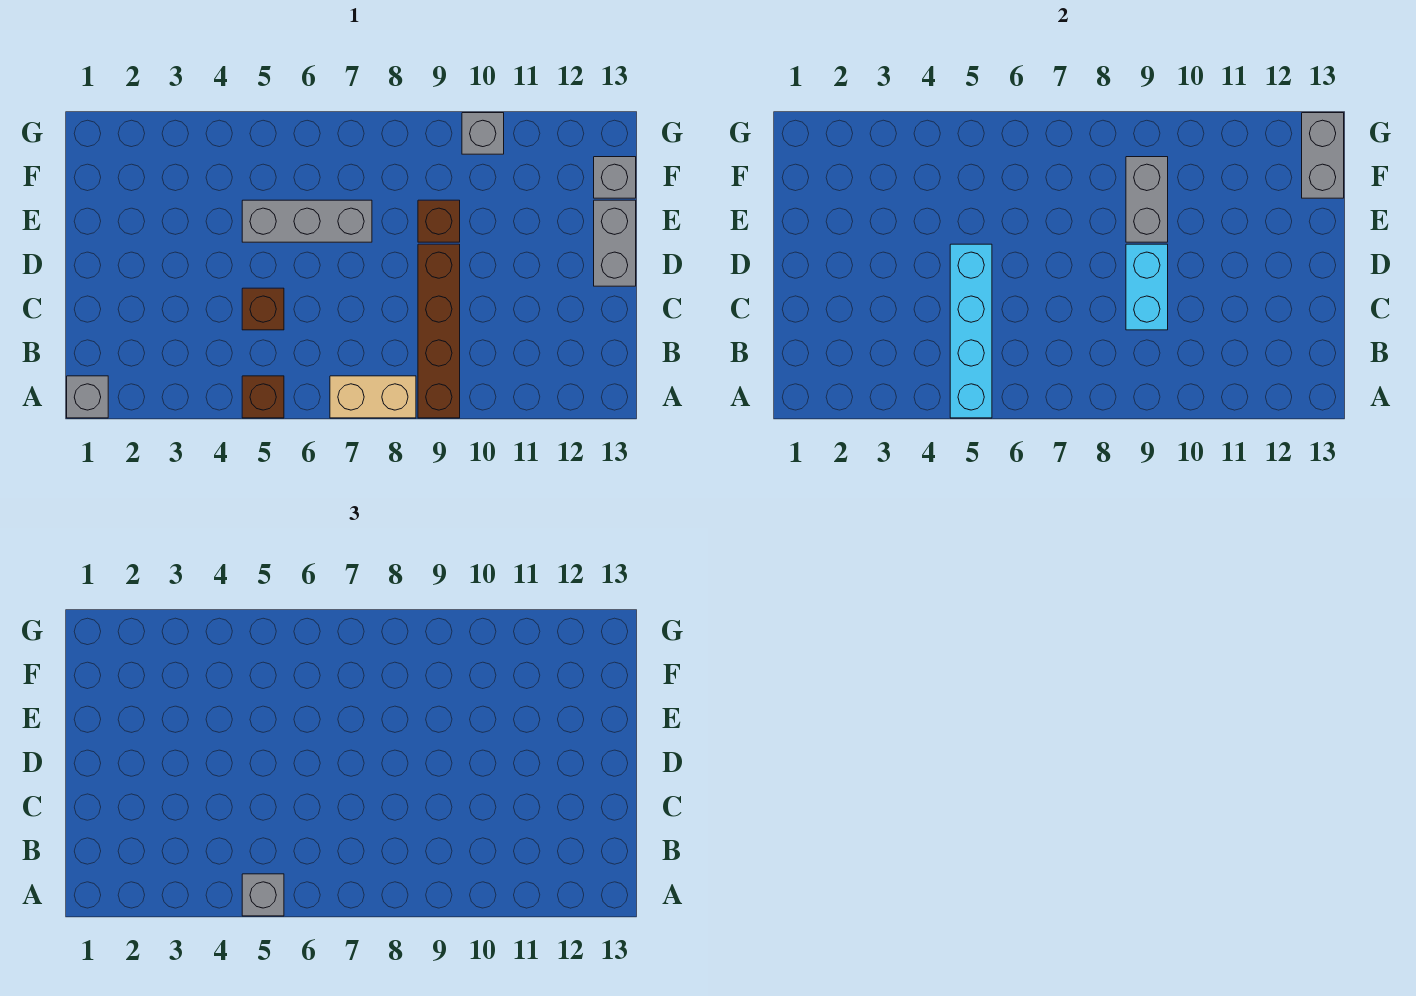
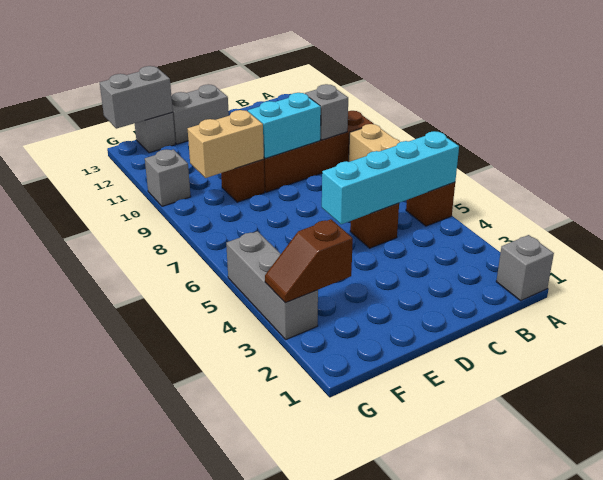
grey 1x1 brick [242,874,284,916] -> grey 1x1 brick moved to [305,84,348,140]
grey 1x3 brick [242,200,372,242] -> grey 1x3 brick moved to [226,231,318,339]
grey 1x2 brick [1126,157,1168,242] -> tan 1x2 brick [188,110,264,178]
none -> brown 1x2 slope [265,219,353,303]

